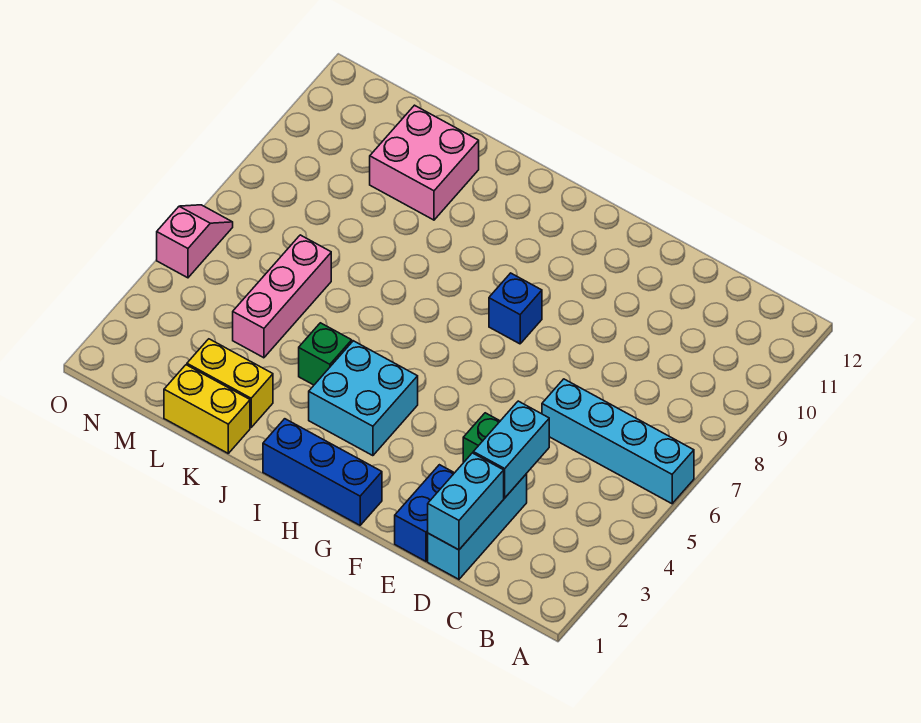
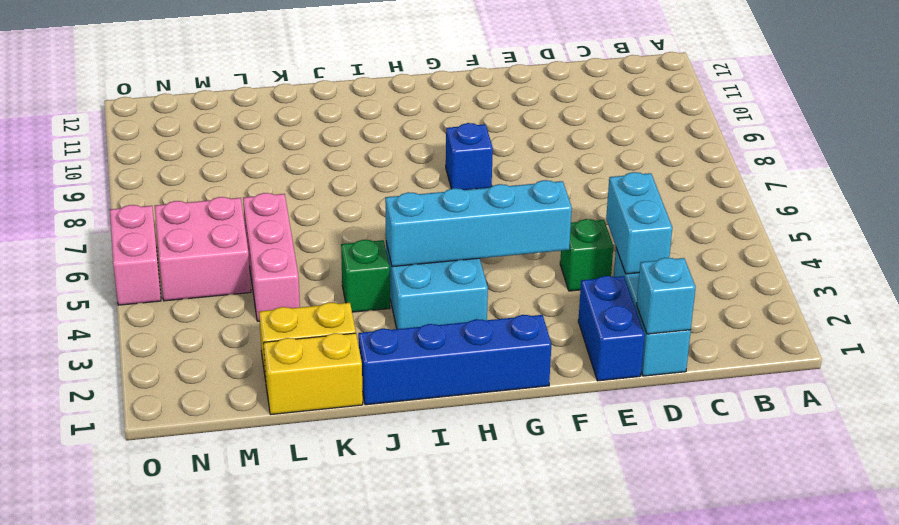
cyan 1x4 brick [542,379,694,504] -> cyan 1x4 brick moved to [385,180,572,267]
cyan 1x2 brick [428,453,504,550] -> cyan 1x1 brick [637,258,696,334]
blue 1x3 brick [263,419,382,525] -> blue 1x4 brick [358,315,551,405]
pink 2x2 brick [370,105,479,220] -> pink 2x2 brick moved to [155,197,251,301]
pink 1x2 slope [157,205,233,278] -> pink 1x2 brick [110,205,161,305]

